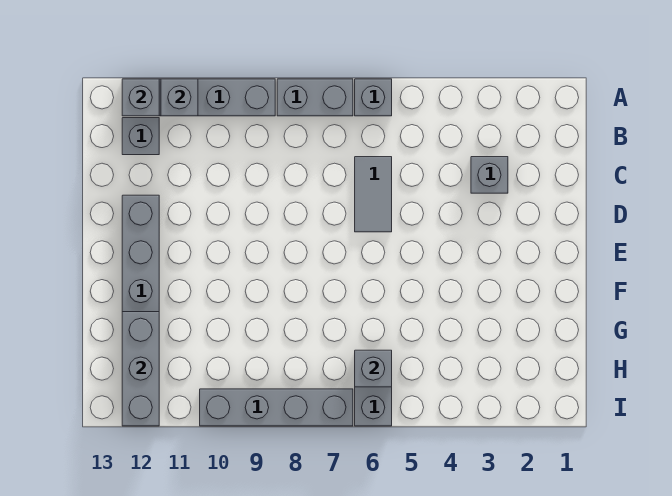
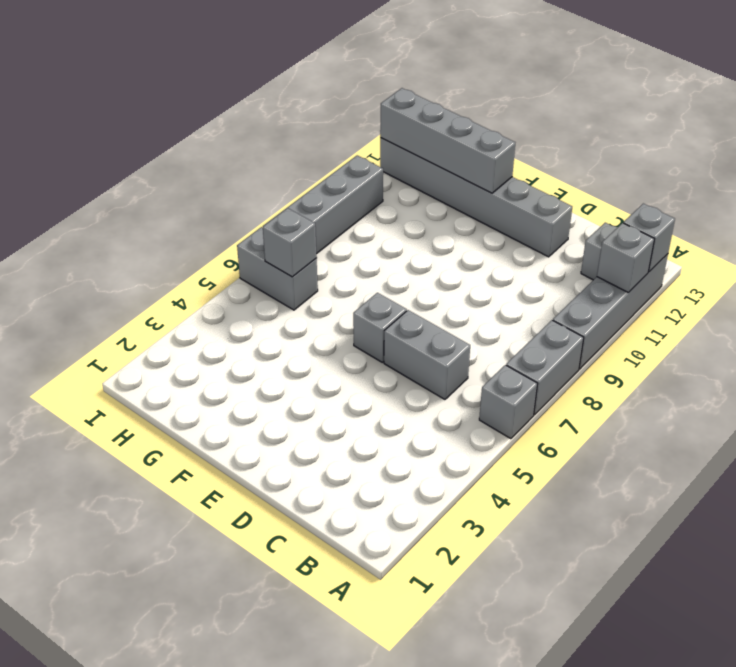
grey 1x1 brick [471,157,508,193] -> grey 1x1 brick moved to [353,293,407,362]
grey 1x2 tile [355,157,392,232] -> grey 1x2 brick [384,310,470,399]
grey 1x3 brick [122,312,159,426] -> grey 1x4 brick [380,88,515,193]

